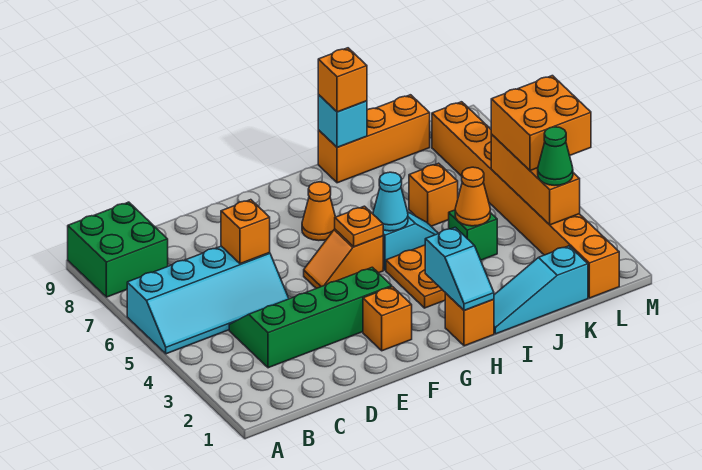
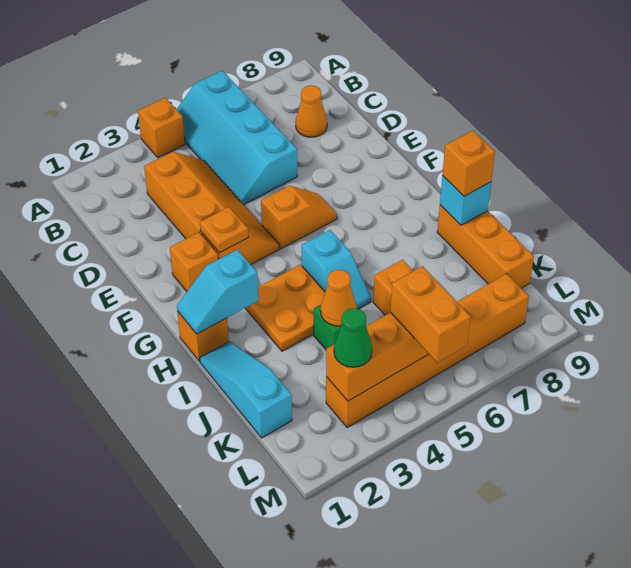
green 2x2 brick [68,202,168,297] -> none
green 2x4 slope [229,267,392,368] -> orange 2x4 slope [144,152,279,264]
orange 1x1 brick [221,200,270,264] -> orange 1x1 brick moved to [138,98,185,158]
orange 1x2 slope [304,229,383,289] -> orange 1x2 slope turned to [261,186,337,249]
orange 1x1 plate [335,206,383,247] -> orange 1x1 plate moved to [200,207,248,253]
orange 1x1 cone [302,182,335,241] -> orange 1x1 cone moved to [295,85,327,137]
cyan 1x1 cone [373,172,408,231] -> none
orange 1x8 brick [432,102,619,298] -> orange 1x6 brick [326,274,529,428]
orange 2x2 brick [491,76,591,171] -> orange 1x2 brick [390,266,471,363]

